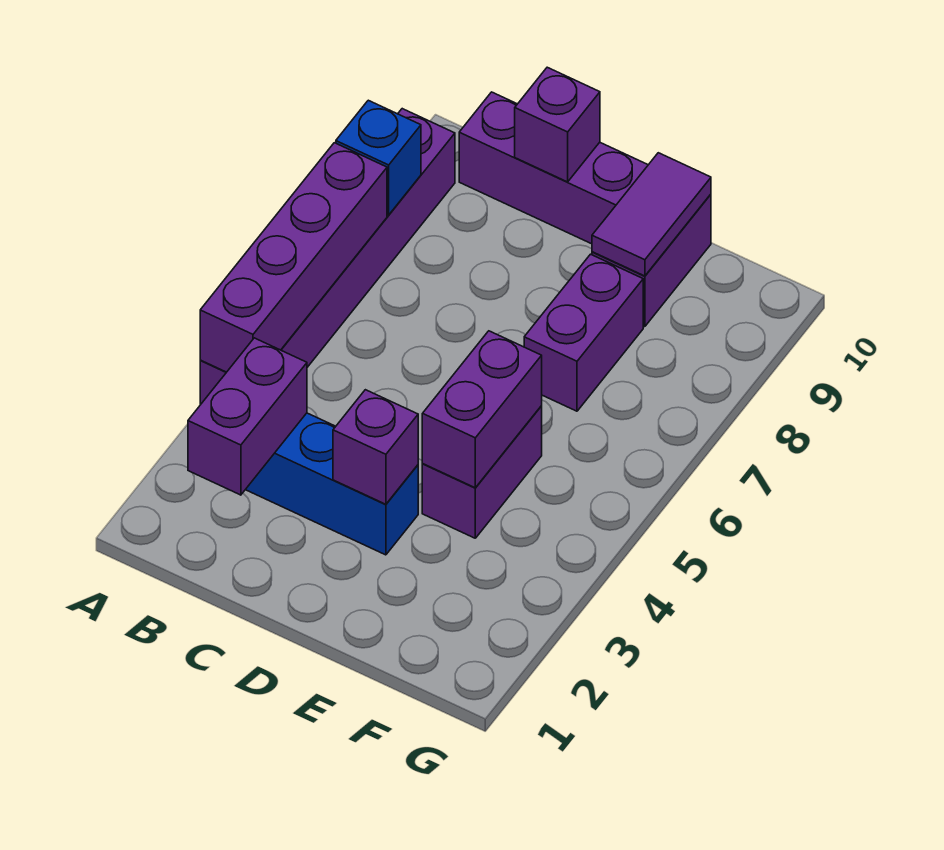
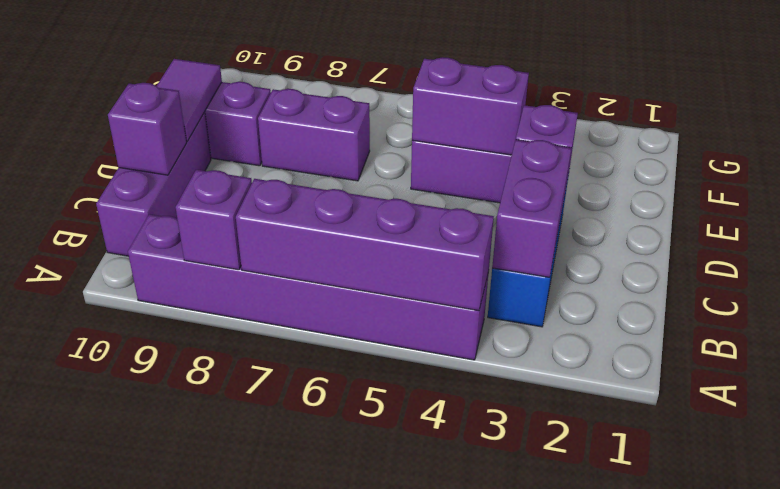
blue 1x1 brick [336,100,421,215] -> purple 1x1 brick [176,170,252,270]
purple 1x2 brick [188,338,307,495] -> purple 1x2 brick turned to [492,140,571,277]
purple 1x2 tile [592,153,711,276] -> purple 1x2 tile turned to [157,59,222,141]

